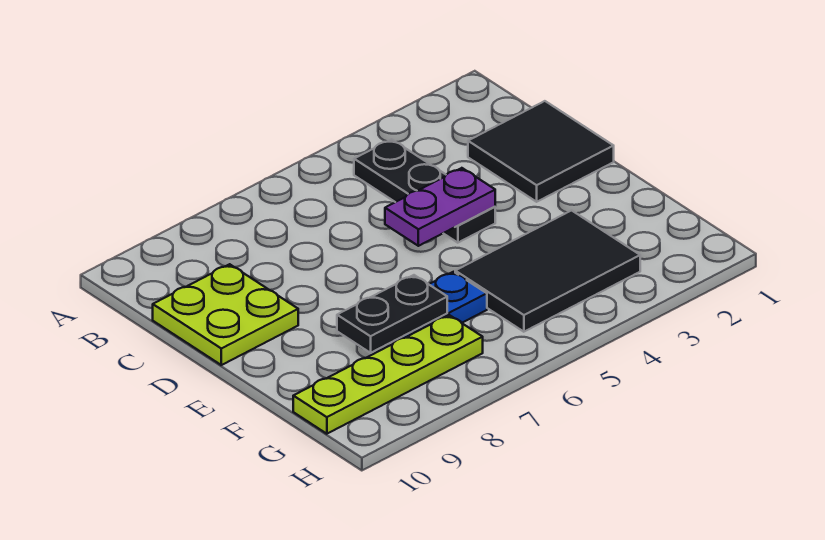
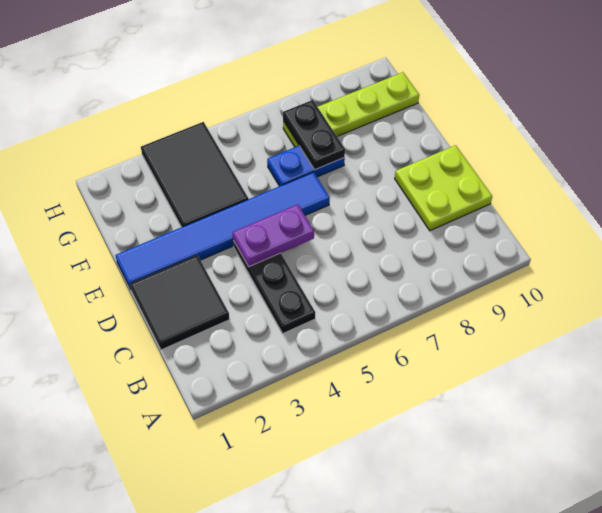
none -> blue 1x6 tile [115,172,330,289]
black 2x3 tile [455,210,640,332] -> black 2x3 tile turned to [141,122,248,227]
black 1x2 plate [337,275,447,353] -> black 1x2 plate turned to [283,100,345,170]

